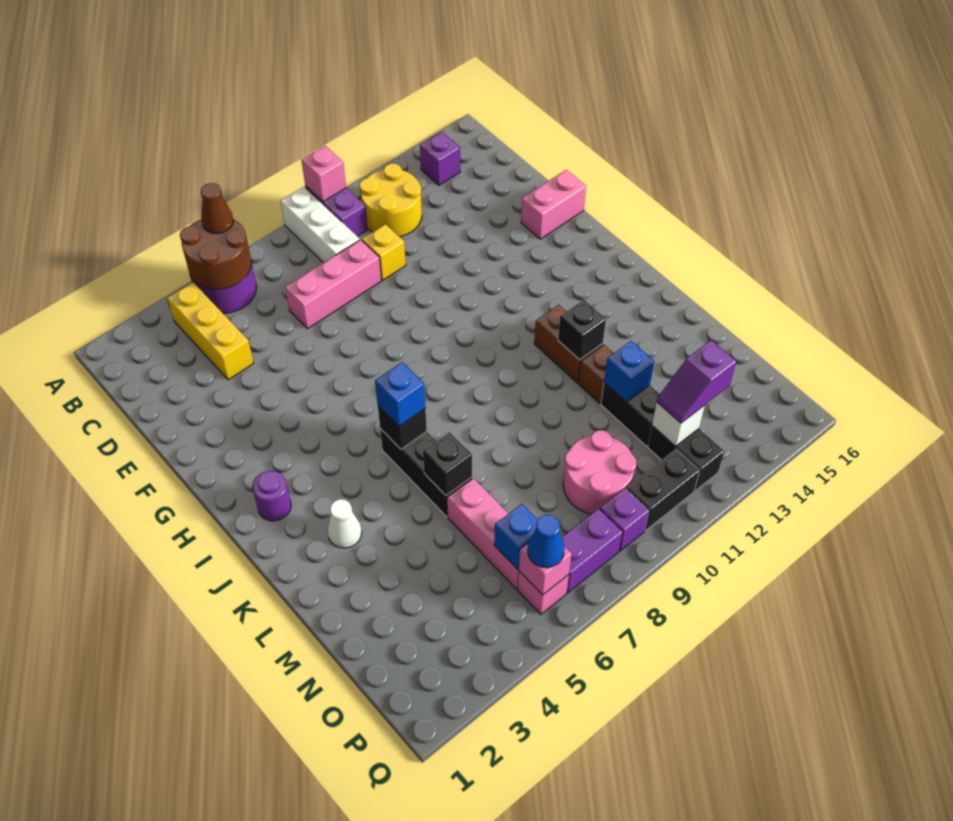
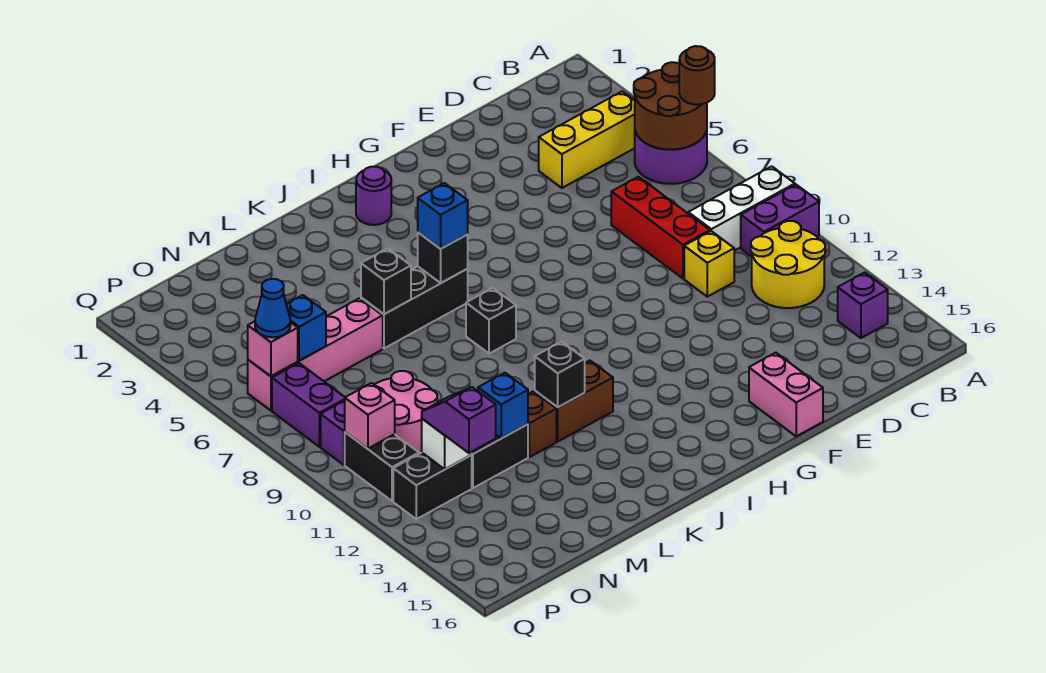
brown 1x1 cone [201,183,233,234] -> brown 1x1 round brick [679,46,715,105]
pink 1x1 brick [301,146,346,202] -> pink 1x1 brick moved to [345,383,395,449]
pink 1x3 brick [285,240,381,329] -> red 1x3 brick [611,177,710,279]
none -> black 1x1 brick [466,288,516,354]
white 1x1 cone [327,499,362,548] -> none

